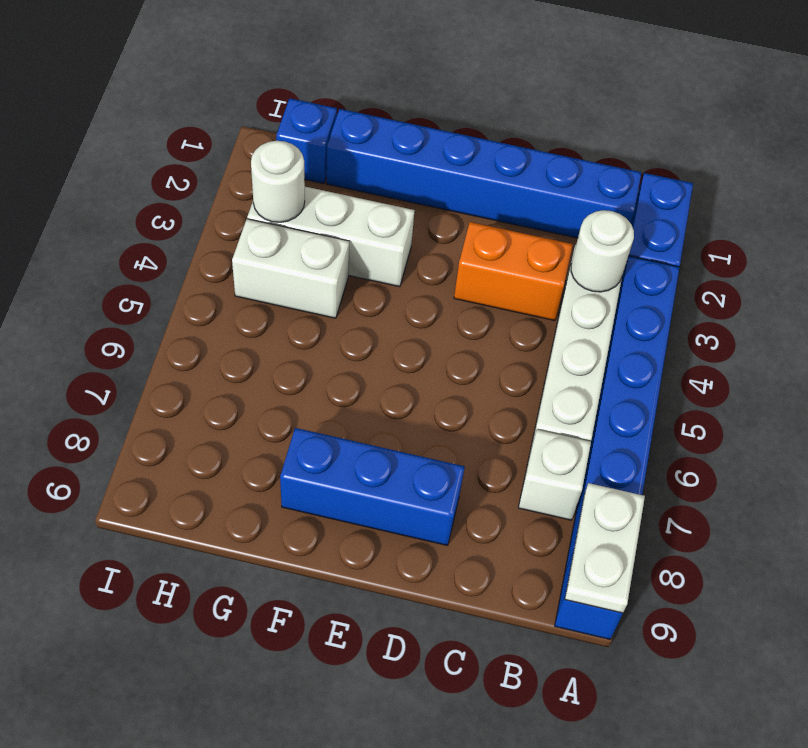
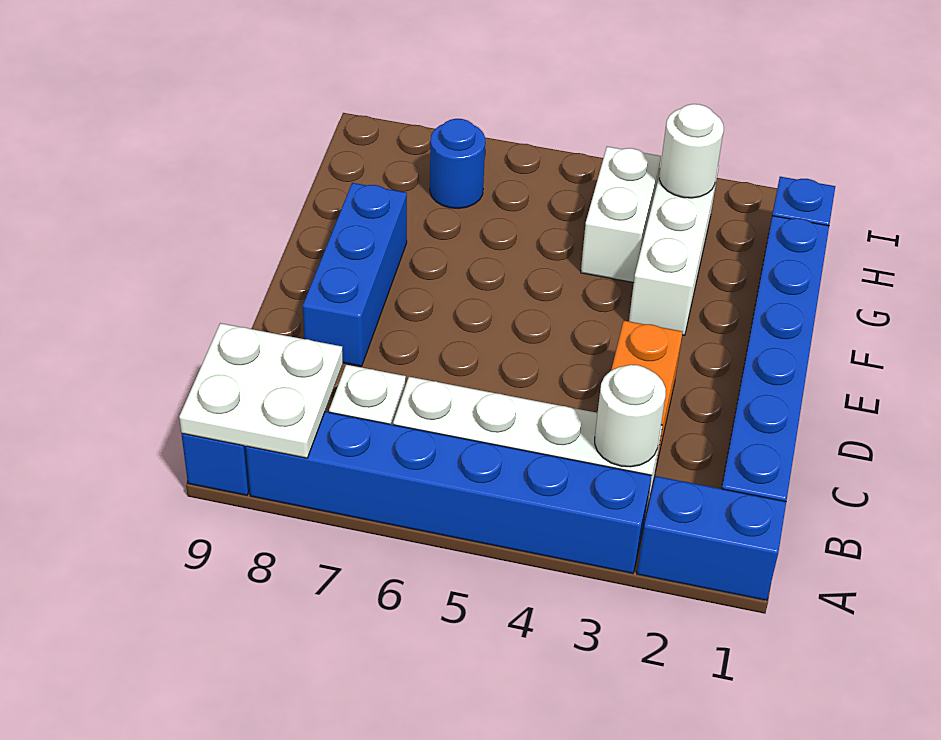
white 1x2 plate [565,483,645,613] -> white 2x2 plate [179,323,343,458]
none -> blue 1x1 round brick [430,119,485,209]

